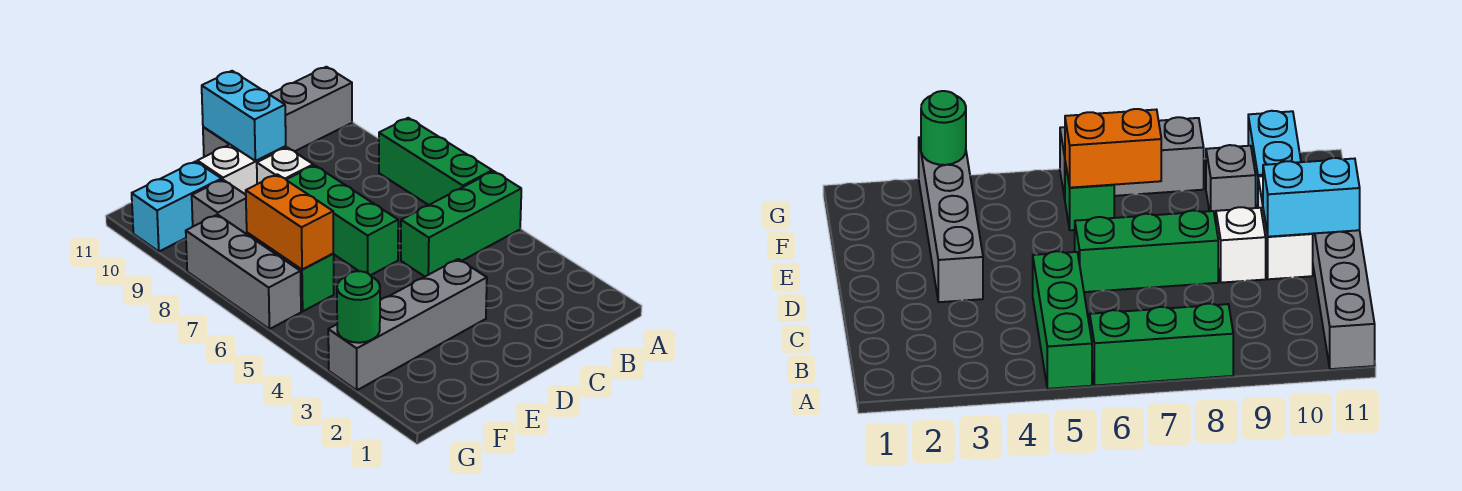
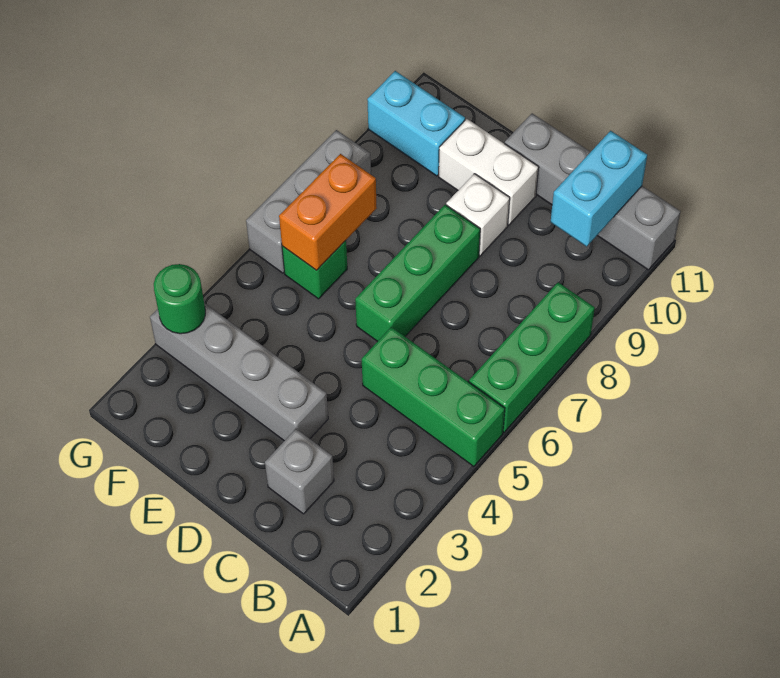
cyan 1x2 brick [202,71,286,161] -> cyan 1x2 brick moved to [551,131,647,246]
grey 1x1 brick [192,180,250,236] -> grey 1x1 brick moved to [265,429,334,514]

